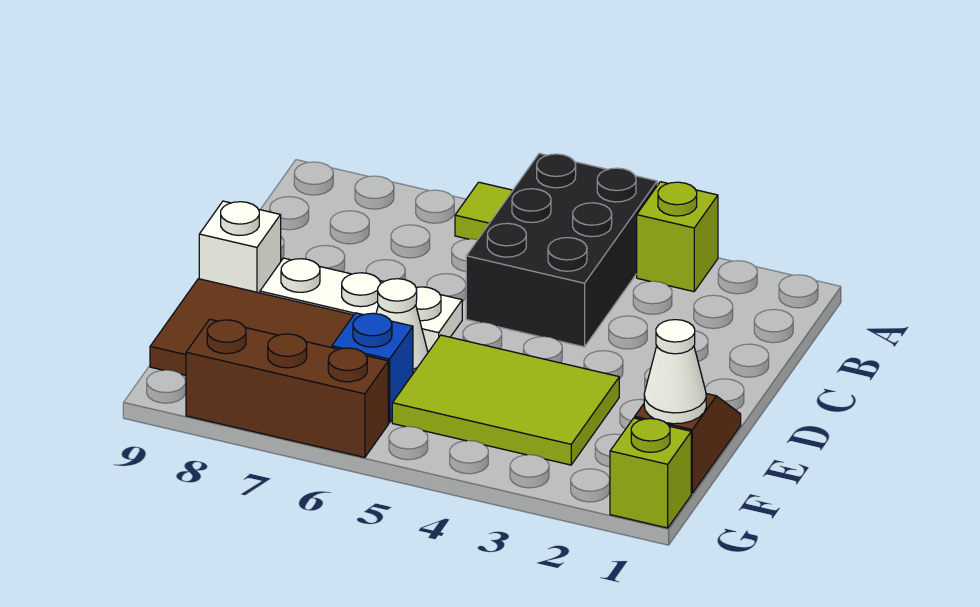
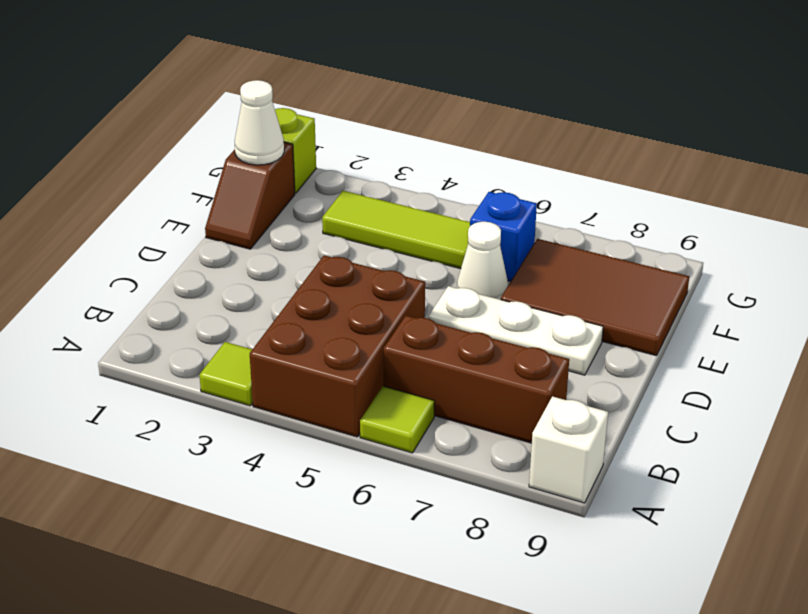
lime 1x1 brick [637,182,718,292] -> lime 1x1 tile [199,342,253,406]
black 2x3 brick [466,153,657,347] -> brown 2x3 brick [250,255,425,437]
white 1x1 brick [199,201,281,293] -> white 1x1 brick moved to [529,396,608,503]
lime 2x3 tile [392,335,619,465] -> lime 1x3 tile [322,191,470,269]
brown 1x3 brick [186,319,388,457] -> brown 1x3 brick moved to [384,315,569,443]

